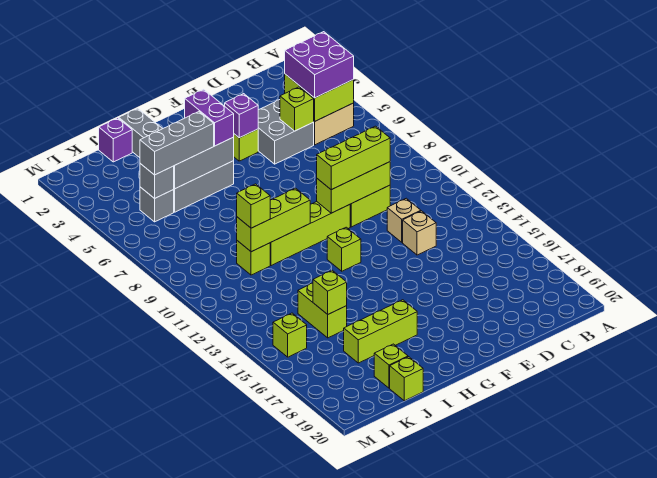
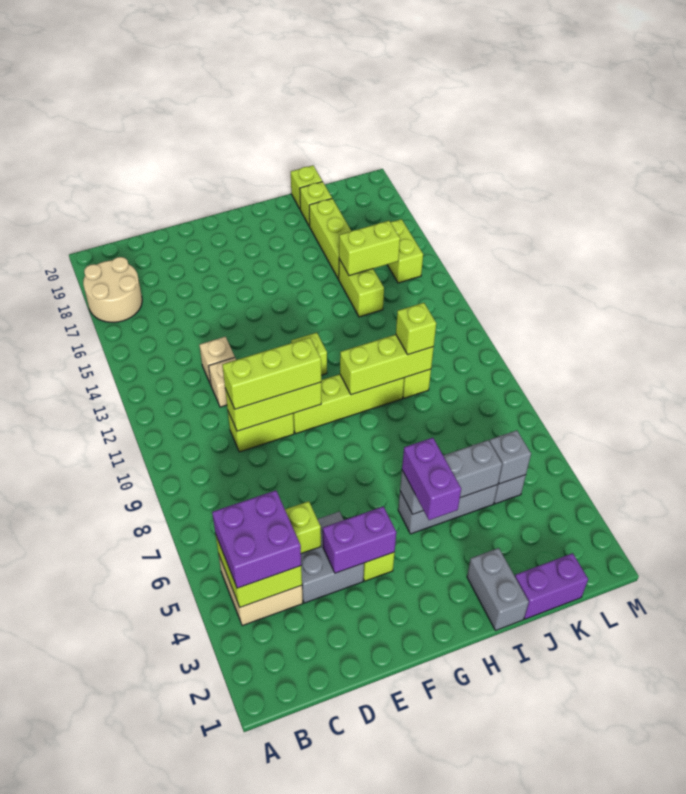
none -> tan 2x2 round brick [83,257,142,322]
purple 1x1 brick [225,94,258,138] -> purple 1x2 brick [323,507,396,573]
lime 1x3 brick [344,300,417,363] -> lime 1x3 brick turned to [309,199,351,279]
grey 1x3 brick [140,112,214,175] -> none
purple 1x1 brick [99,118,132,162] -> purple 1x2 brick [515,553,588,619]
lime 1x1 brick [313,270,347,314] -> lime 1x2 brick [339,221,400,276]
lime 1x1 brick [273,313,307,357] -> lime 1x2 brick [387,219,423,283]

